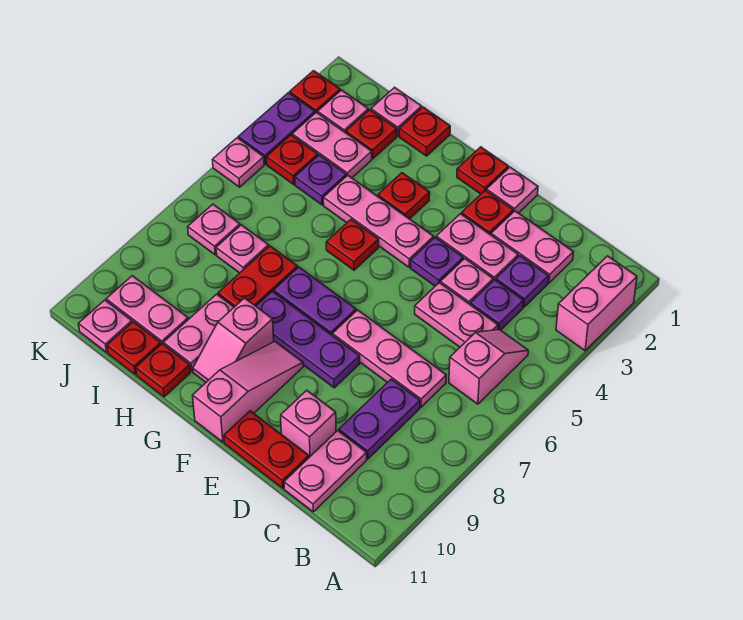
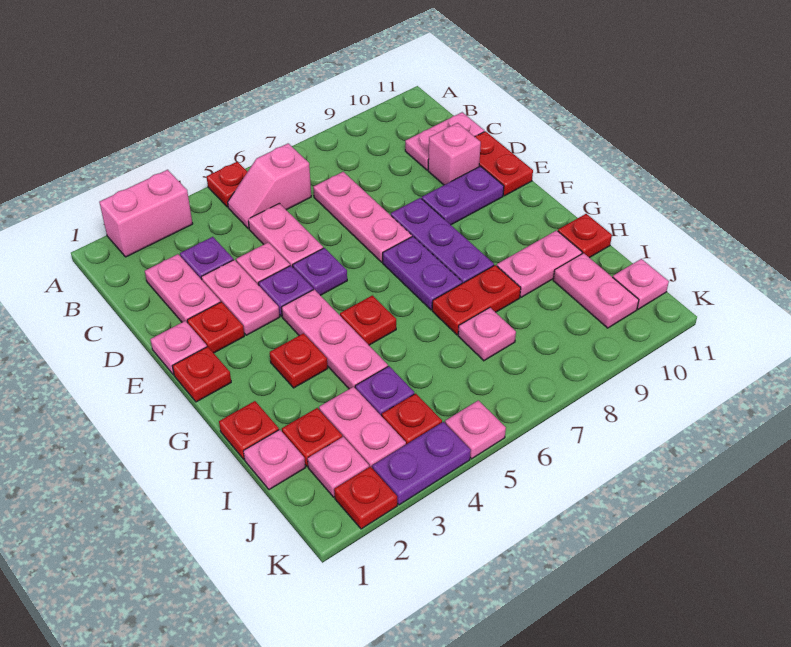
purple 1x1 plate [470,280,524,330] -> purple 1x1 plate moved to [293,248,347,295]
purple 1x2 plate [339,379,420,459] -> purple 1x2 plate moved to [422,166,504,225]
pink 1x3 slope [193,342,303,442] -> none
pink 1x2 slope [193,298,274,382] -> none
red 1x1 plate [107,322,161,374] -> red 1x1 plate moved to [207,162,247,207]
pink 1x1 plate [188,204,240,255] -> none

